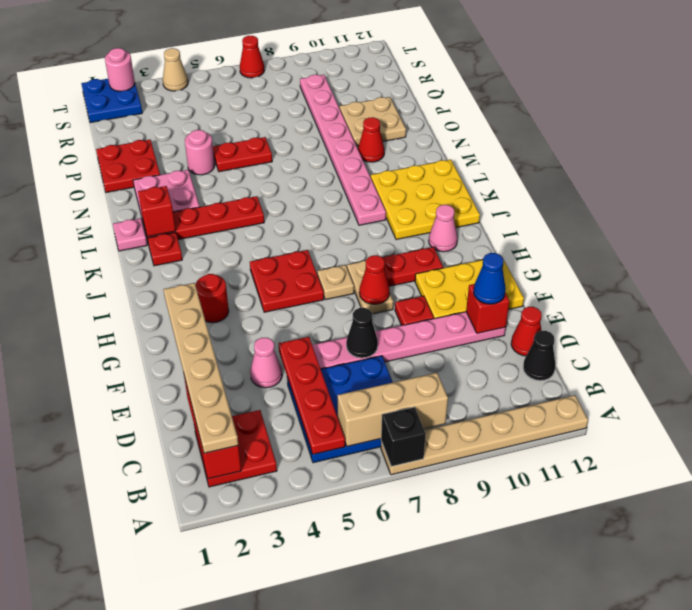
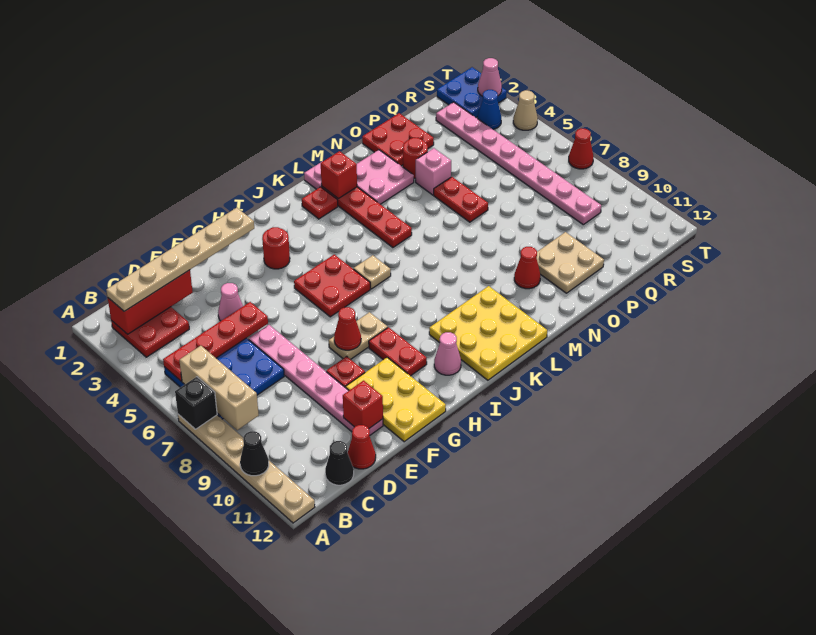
black 1x1 cone [346,307,378,358] -> black 1x1 cone moved to [240,431,269,476]
blue 1x1 cone [474,253,506,304] -> blue 1x1 cone moved to [477,90,501,129]
tan 1x1 plate [317,265,354,300] -> tan 1x1 plate moved to [354,255,391,289]
pink 1x8 plate [300,75,386,225] -> pink 1x8 plate turned to [436,102,601,225]
none -> red 1x1 round brick [403,138,428,178]
pink 1x1 round brick [185,130,215,175] -> pink 1x1 brick [416,148,451,195]
pink 1x1 round brick [105,48,135,91] -> pink 1x1 cone [478,58,502,96]

